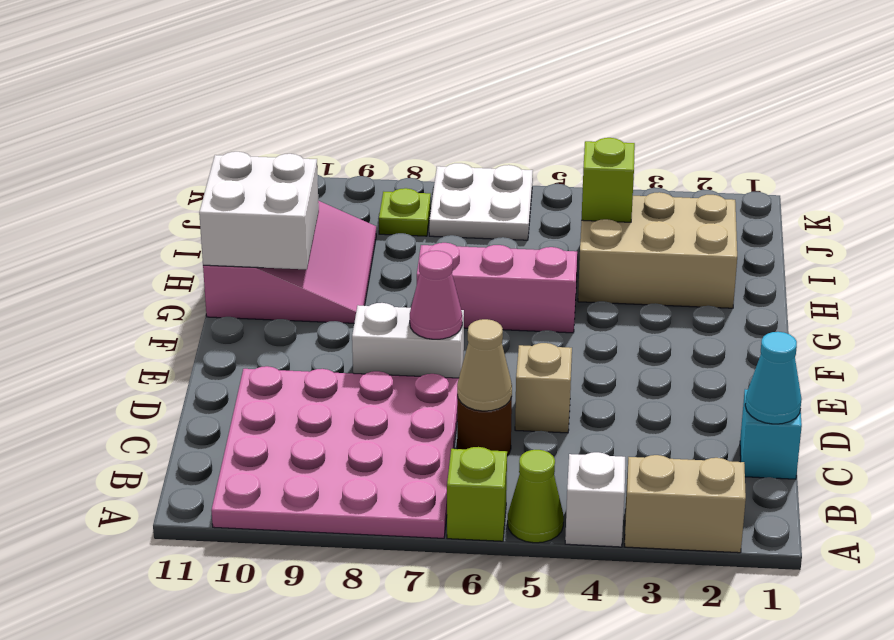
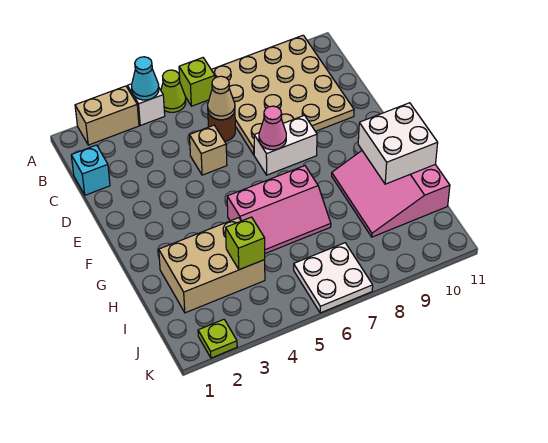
pink 4x4 plate [211,366,459,538] -> tan 4x4 plate [211,35,354,155]
cyan 1x1 cone [745,332,801,424] -> cyan 1x1 cone moved to [132,57,159,100]
lime 1x1 plate [379,188,431,236] -> lime 1x1 plate moved to [198,319,237,358]

